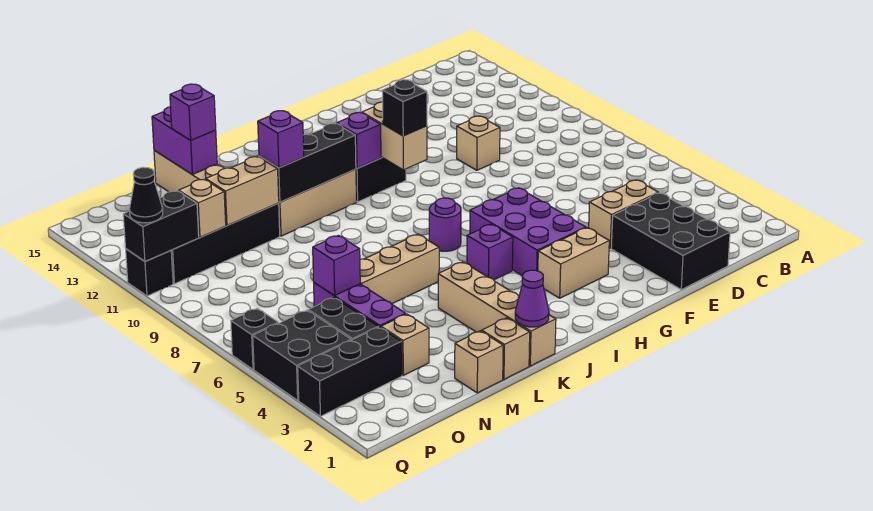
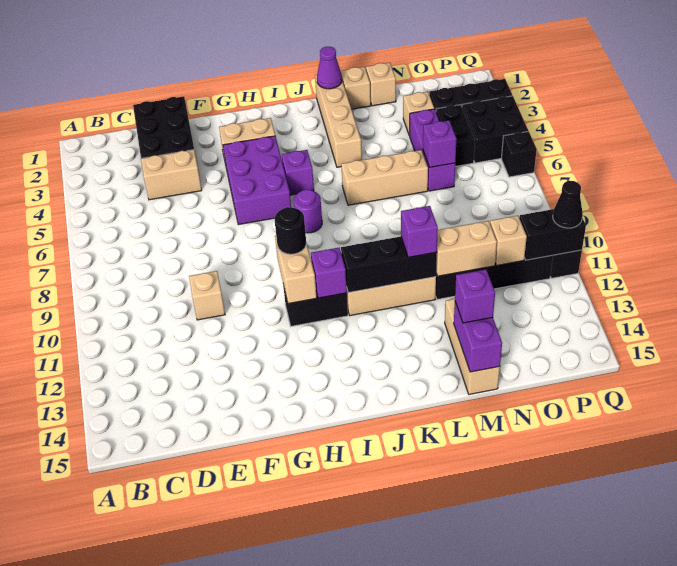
black 1x1 brick [382,80,427,136] -> black 1x1 round brick [275,207,306,254]

